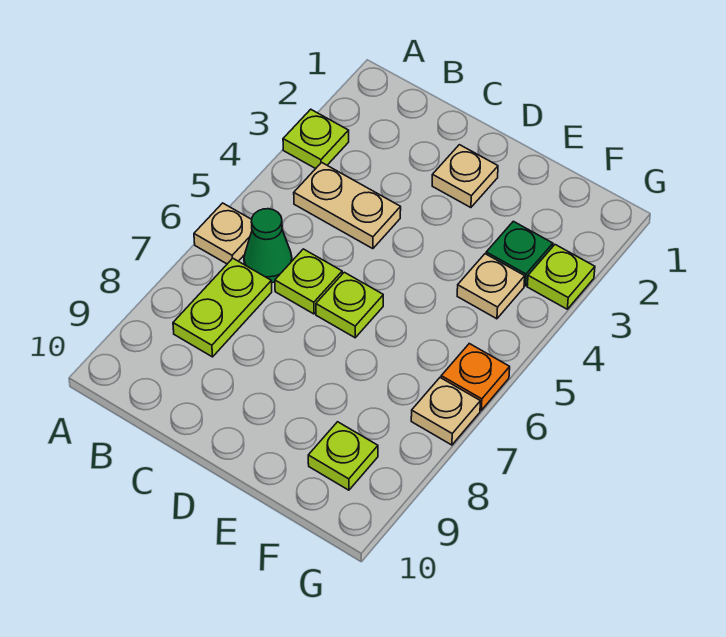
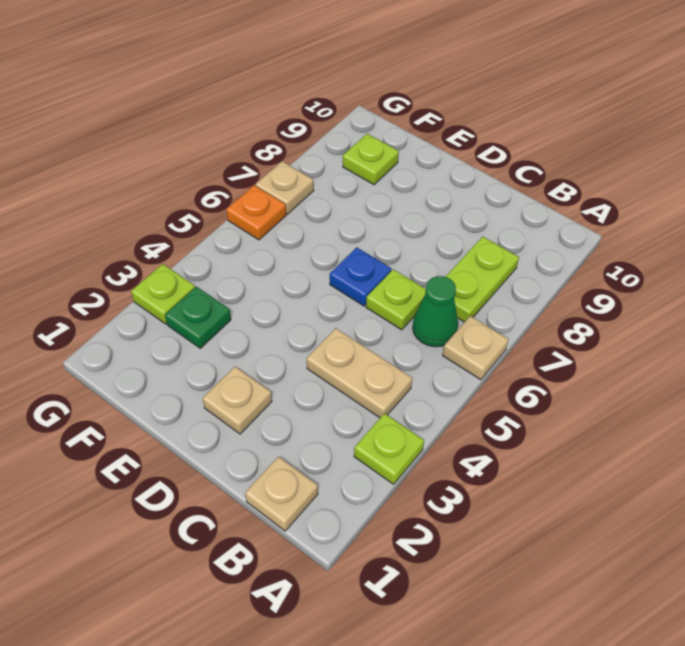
lime 1x1 plate [316,272,383,338] -> blue 1x1 plate [330,247,391,306]
tan 1x1 plate [457,254,525,319] -> tan 1x1 plate moved to [245,457,318,531]

